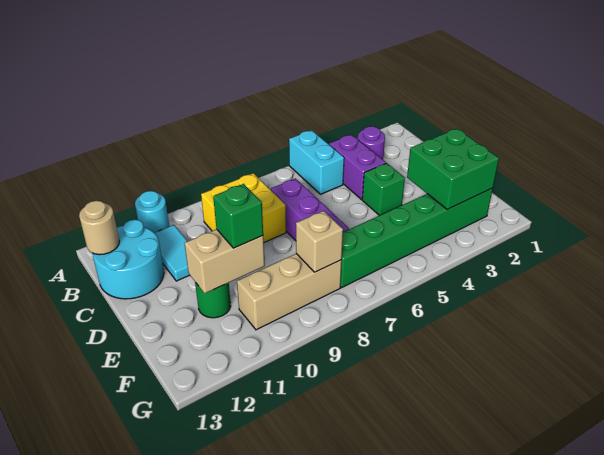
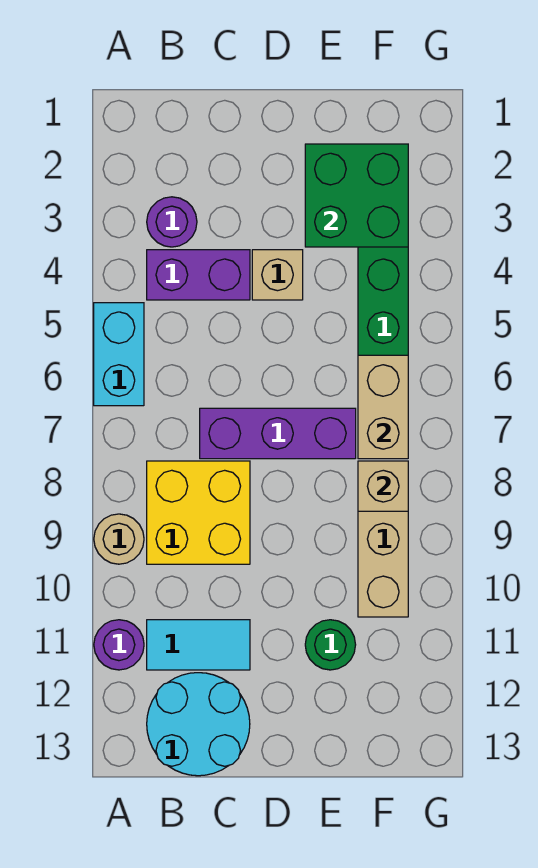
cyan 1x2 brick [289,130,344,194] -> cyan 1x2 brick turned to [94,303,144,406]
cyan 1x1 round brick [135,191,169,233] -> purple 1x1 round brick [94,620,144,670]
tan 1x1 round brick [79,201,119,255] -> tan 1x1 round brick moved to [94,514,144,564]
green 1x1 brick [362,163,405,215] -> tan 1x1 brick [252,250,303,300]
tan 1x2 brick [185,229,265,293] -> tan 1x2 brick moved to [358,355,408,459]
green 1x1 brick [213,184,263,248] -> none

